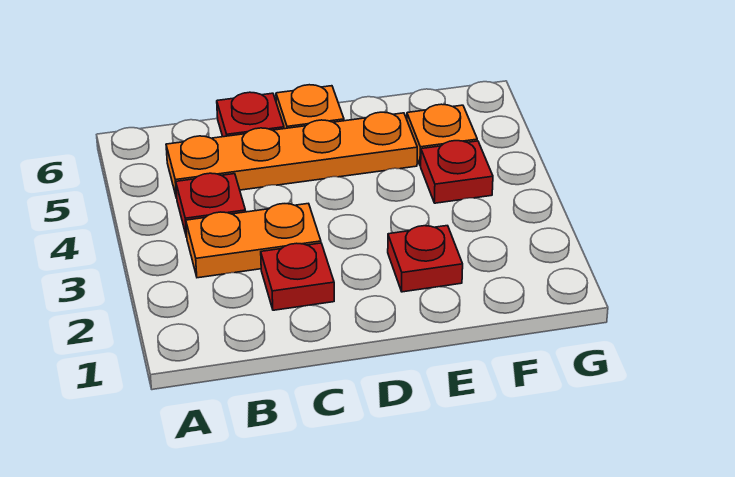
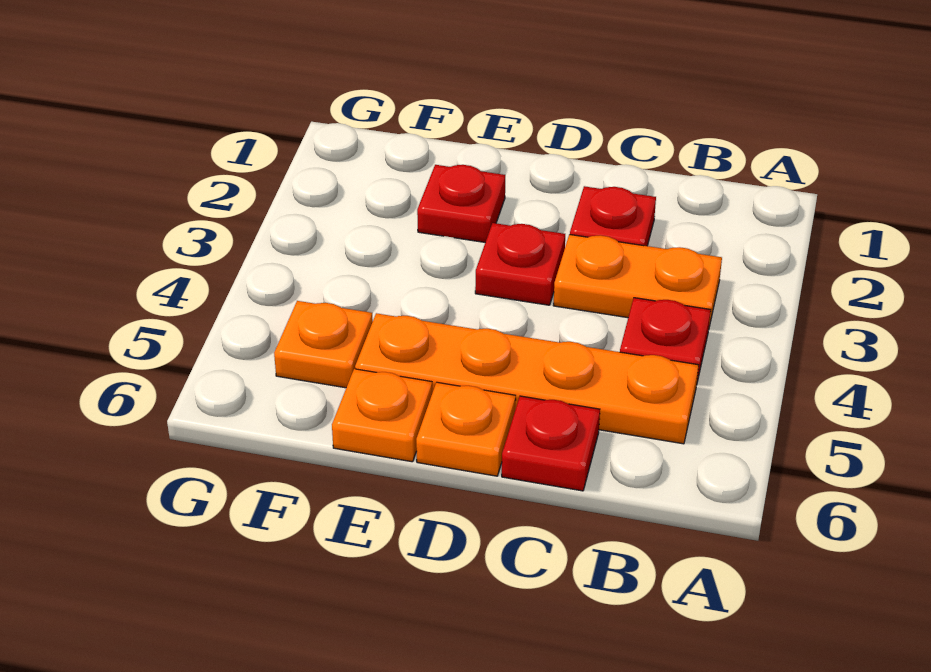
none -> orange 1x1 plate [332,369,432,462]
red 1x1 plate [421,141,493,203] -> red 1x1 plate moved to [475,223,565,305]

